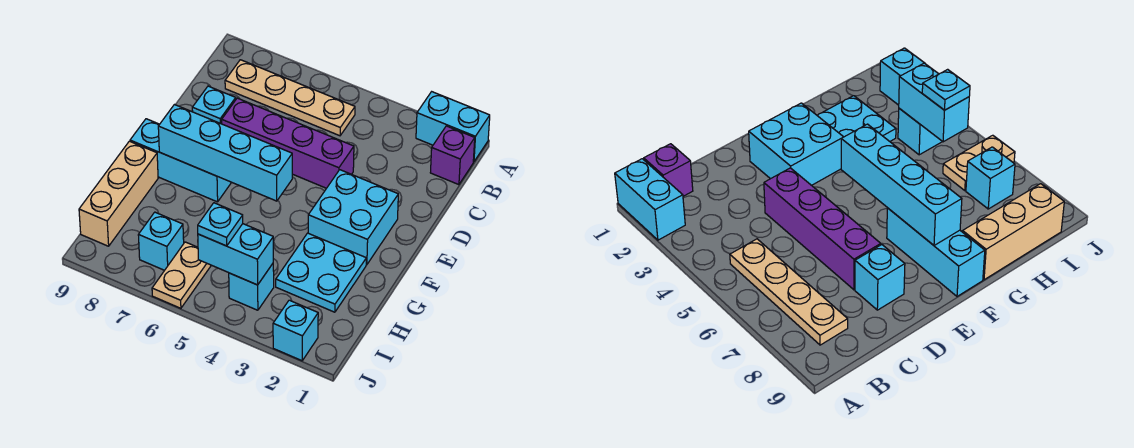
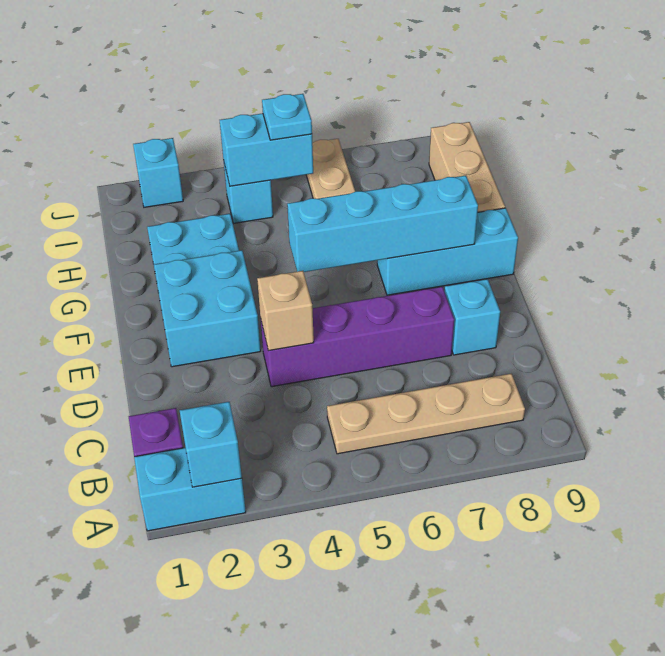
none -> tan 1x1 brick [257,271,314,351]
cyan 1x1 brick [138,212,184,270] -> cyan 1x1 brick moved to [180,402,242,487]

